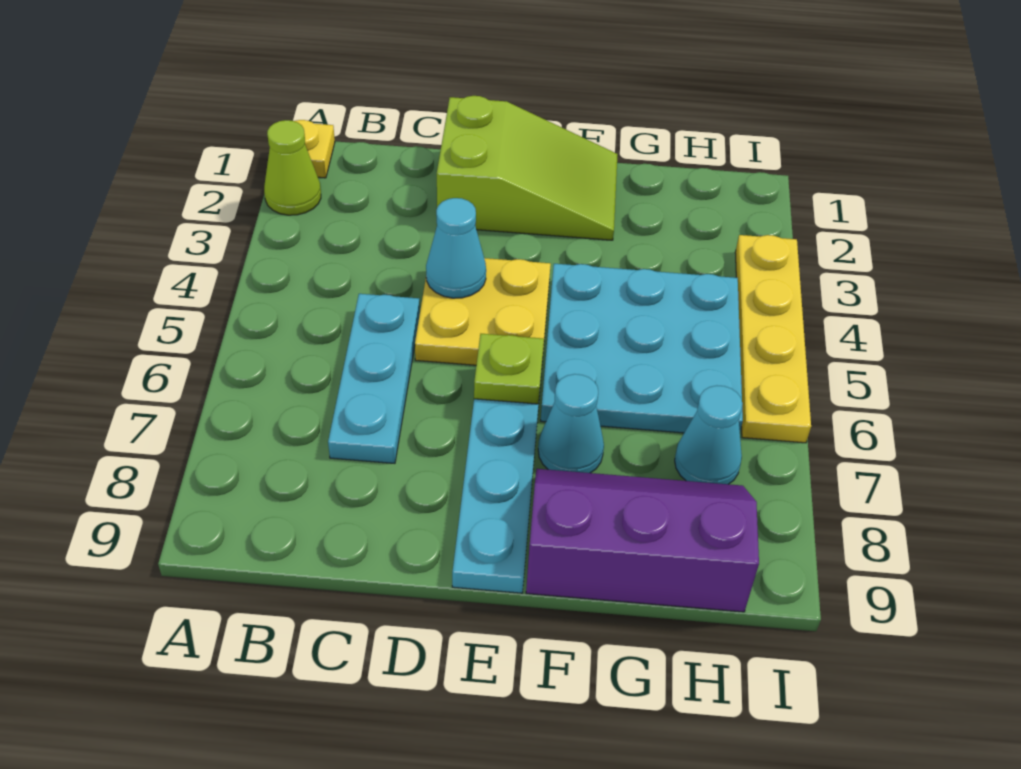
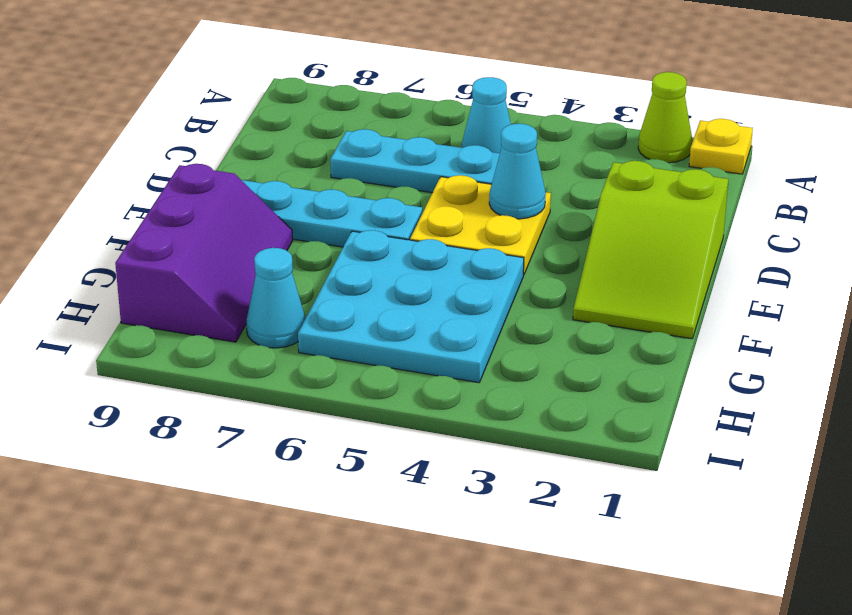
lime 1x1 plate [474,334,544,404] -> none
cyan 1x1 cone [538,374,604,473] -> cyan 1x1 cone moved to [462,77,511,153]
yellow 1x4 plate [735,235,811,443] -> none

